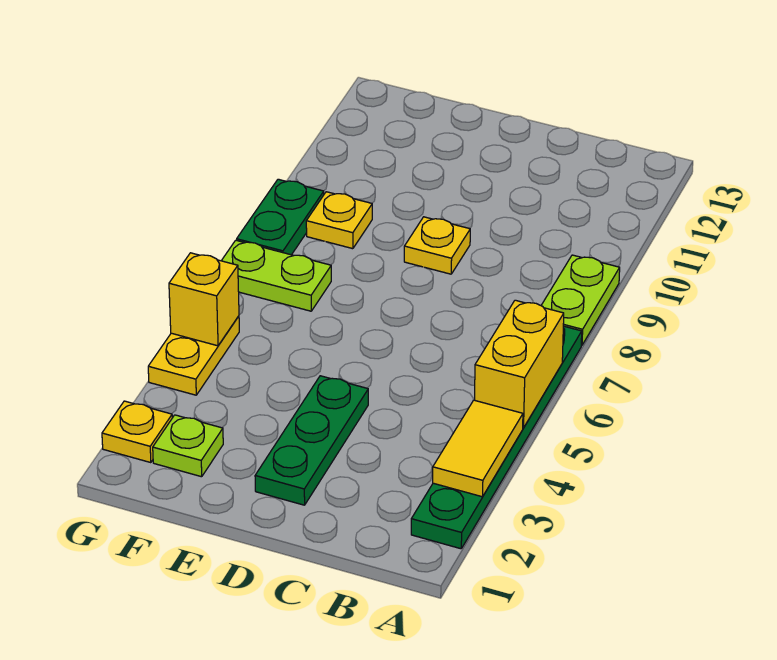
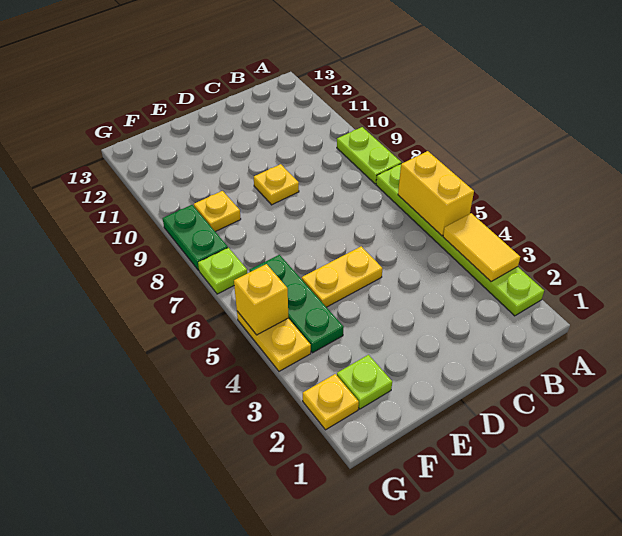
green 1x6 plate [411,326,582,549] -> lime 1x6 plate [376,163,544,316]
green 1x3 plate [255,376,368,505] -> green 1x3 plate moved to [250,255,344,353]
none -> yellow 1x2 plate [302,246,383,307]
lime 1x2 plate [221,240,331,311] -> lime 1x1 plate [198,248,247,294]

